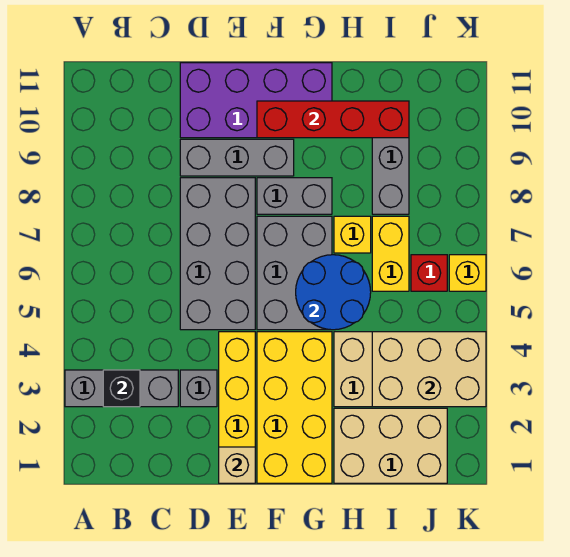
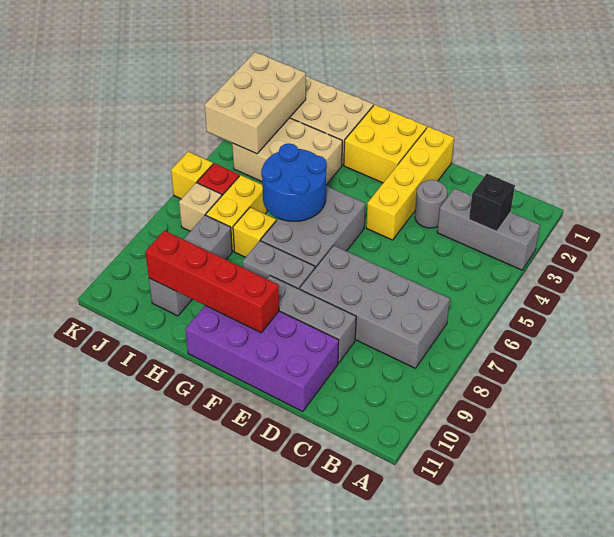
grey 1x1 brick [180,370,217,407] -> grey 1x1 round brick [415,180,447,228]
grey 2x4 brick [180,178,255,330] -> grey 2x4 brick turned to [300,245,450,368]
tan 1x1 brick [219,447,255,483] -> tan 1x1 brick moved to [179,183,222,231]
yellow 2x4 brick [257,332,332,483] -> yellow 2x2 brick [344,105,427,183]
tan 2x3 brick [372,332,486,407] -> tan 2x3 brick turned to [205,52,306,154]

